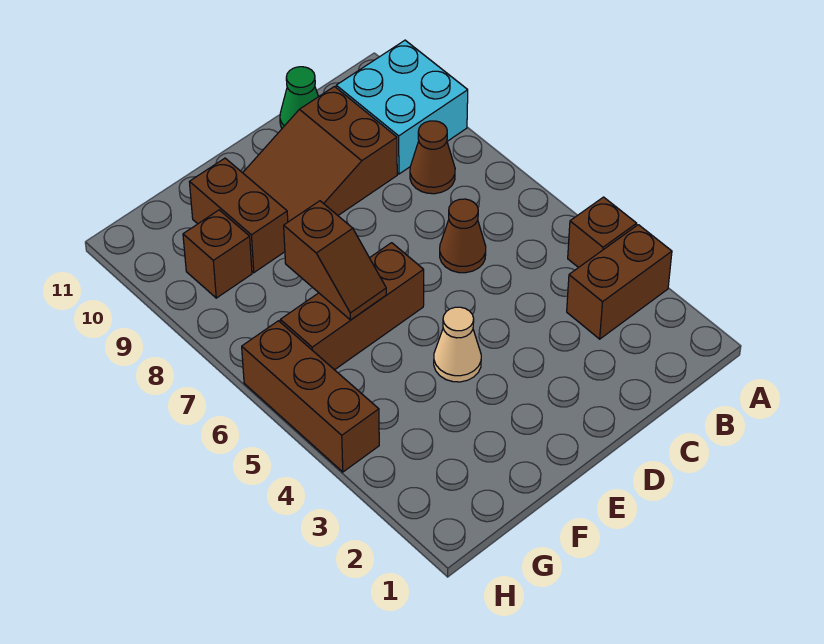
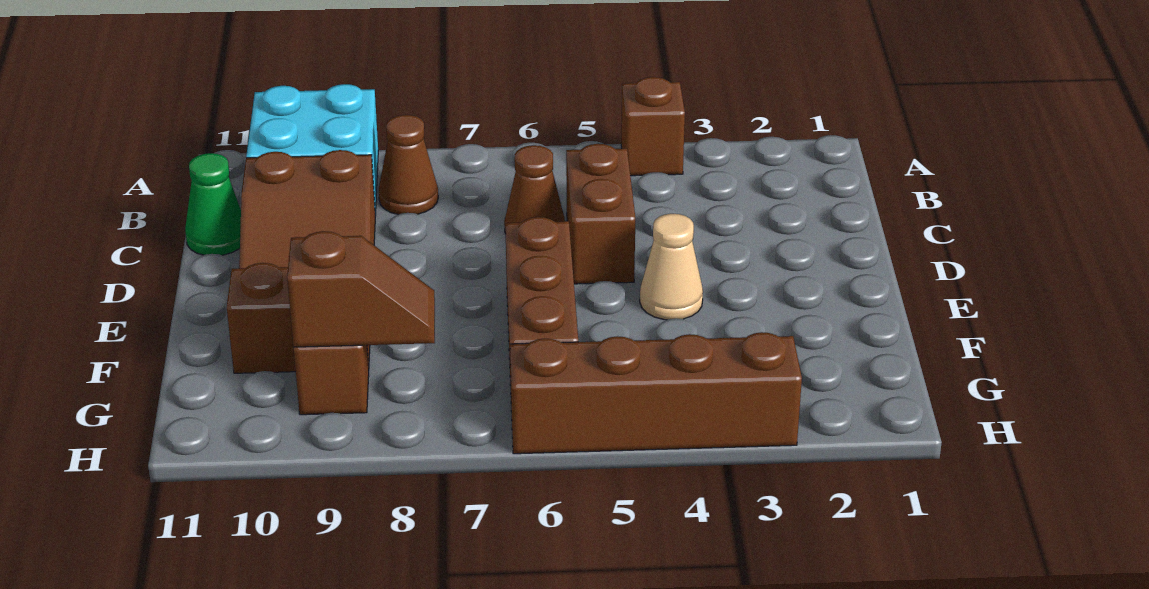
brown 1x2 brick [567,225,672,339] -> brown 1x2 brick moved to [566,144,635,284]
brown 1x2 slope [284,201,386,320] -> brown 1x2 slope moved to [287,231,435,347]
brown 1x3 brick [242,321,379,472] -> brown 1x4 brick [510,332,802,454]

